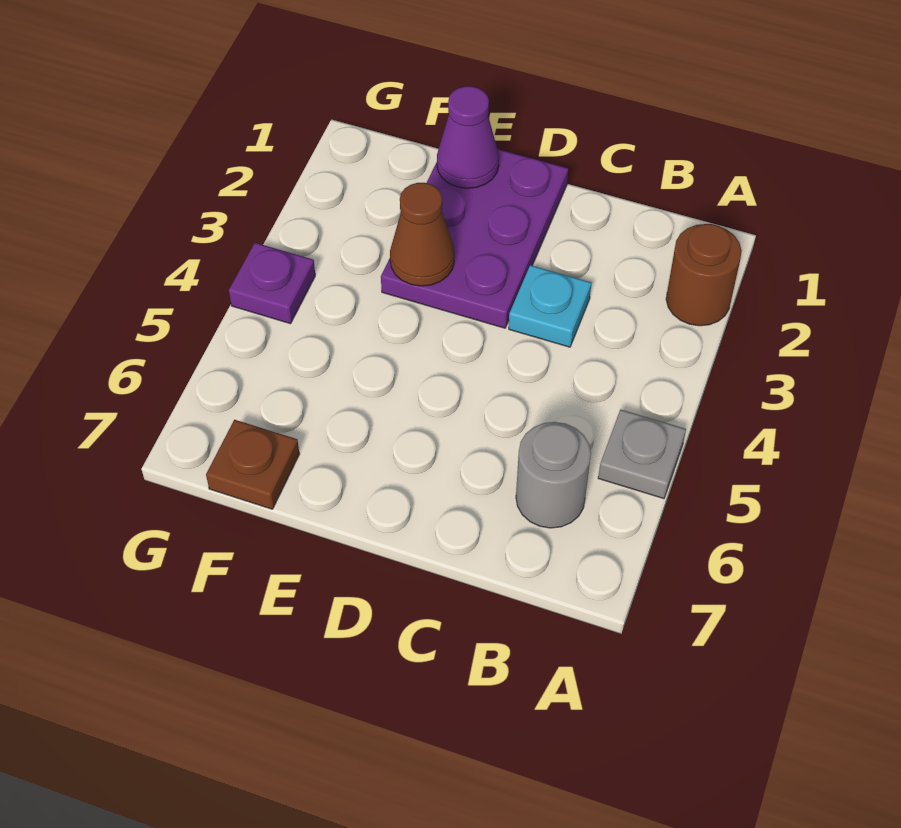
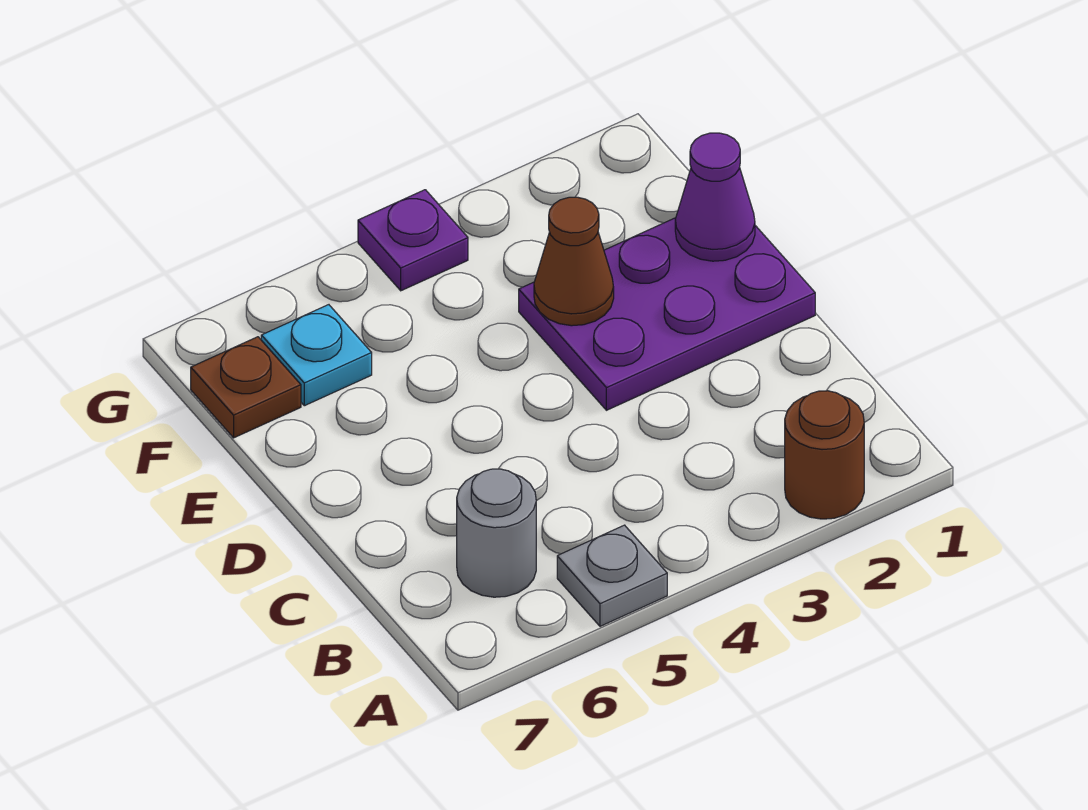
cyan 1x1 plate [509,265,591,347] -> cyan 1x1 plate moved to [261,305,372,406]

